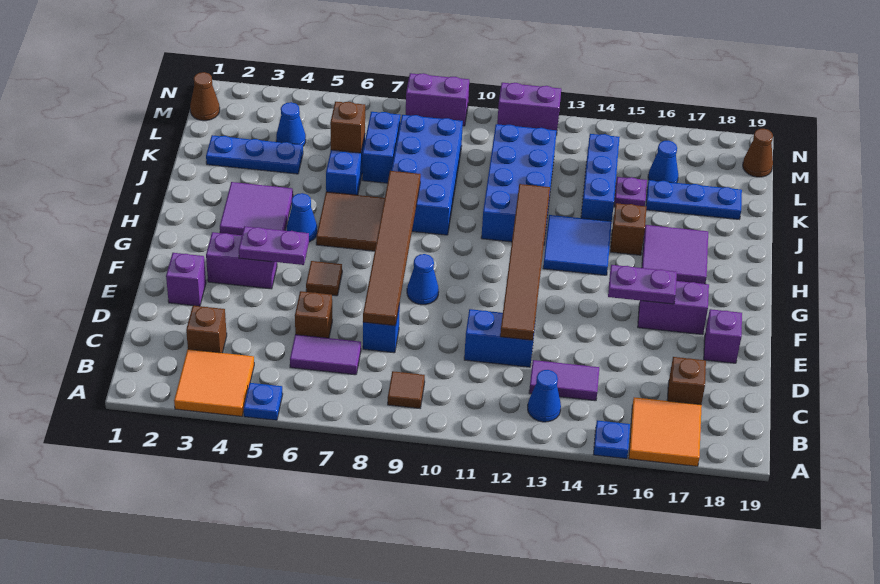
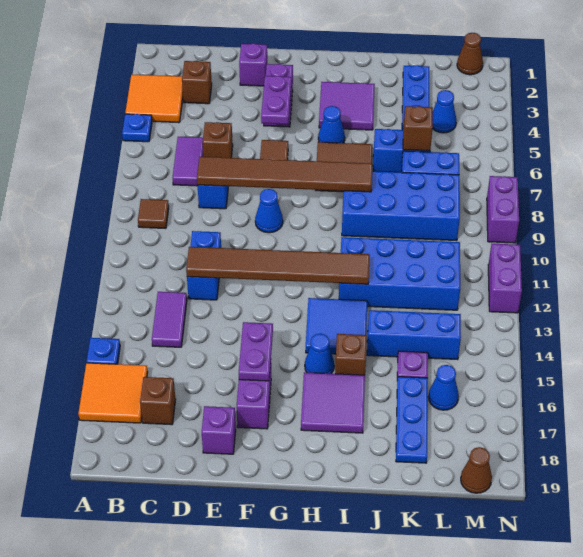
blue 1x1 cone [528,370,561,422] -> blue 1x1 cone moved to [305,334,334,374]

